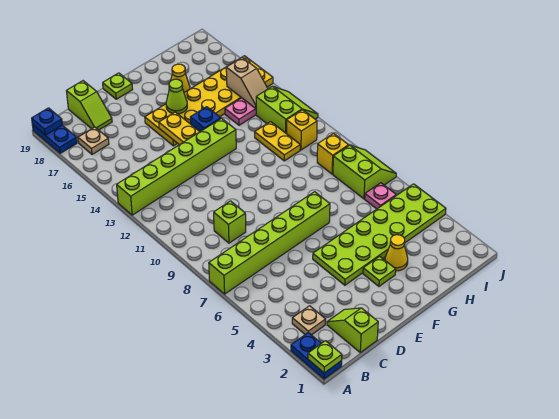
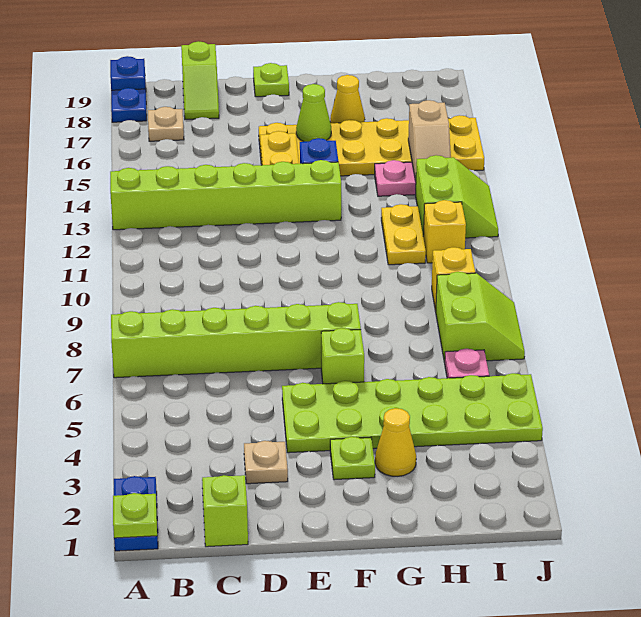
tan 1x1 plate [292,306,326,335] -> tan 1x1 plate moved to [244,441,288,484]
lime 1x1 brick [214,201,246,243] -> lime 1x1 brick moved to [321,328,364,384]

